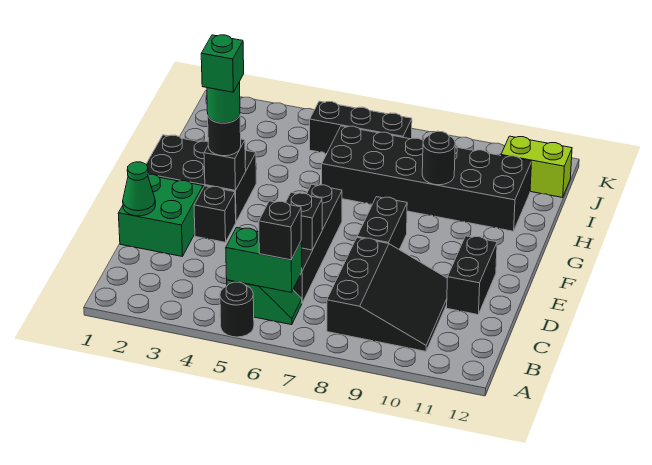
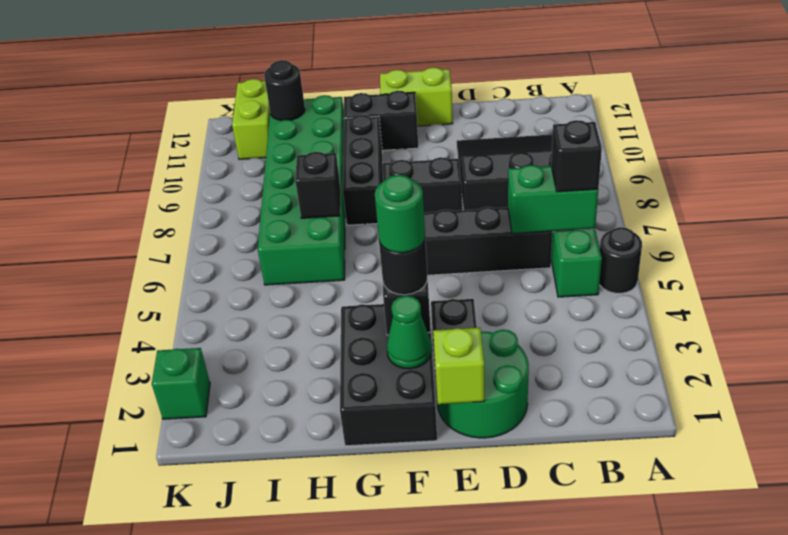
green 1x2 brick [226,228,302,292] -> green 1x2 brick turned to [508,165,598,234]
green 2x2 brick [118,174,203,256] -> green 2x2 round brick [436,330,529,438]
green 1x1 cone [123,162,155,216] -> green 1x1 cone moved to [387,296,432,369]
black 1x1 brick [286,193,322,250] -> black 1x1 brick moved to [295,152,341,218]
black 1x2 brick [447,236,497,315] -> black 1x2 brick moved to [344,91,419,150]
none -> lime 1x1 brick [433,328,484,404]
none -> lime 1x2 brick [380,67,453,126]
green 1x1 brick [201,35,244,92] -> green 1x1 brick moved to [152,348,210,419]
black 2x6 brick [322,126,532,231] -> green 2x6 brick [258,95,345,285]
black 1x1 round brick [422,131,455,185] -> black 1x1 round brick moved to [264,60,305,121]
black 1x3 brick [310,101,412,153] -> black 1x3 brick moved to [343,115,383,225]

